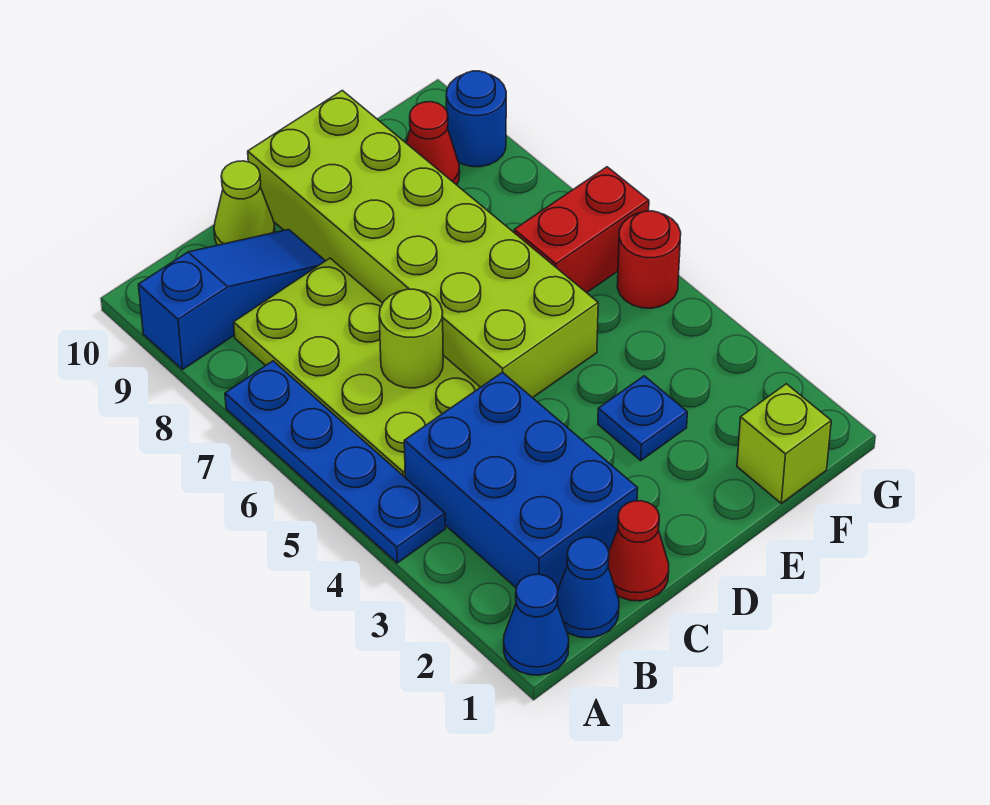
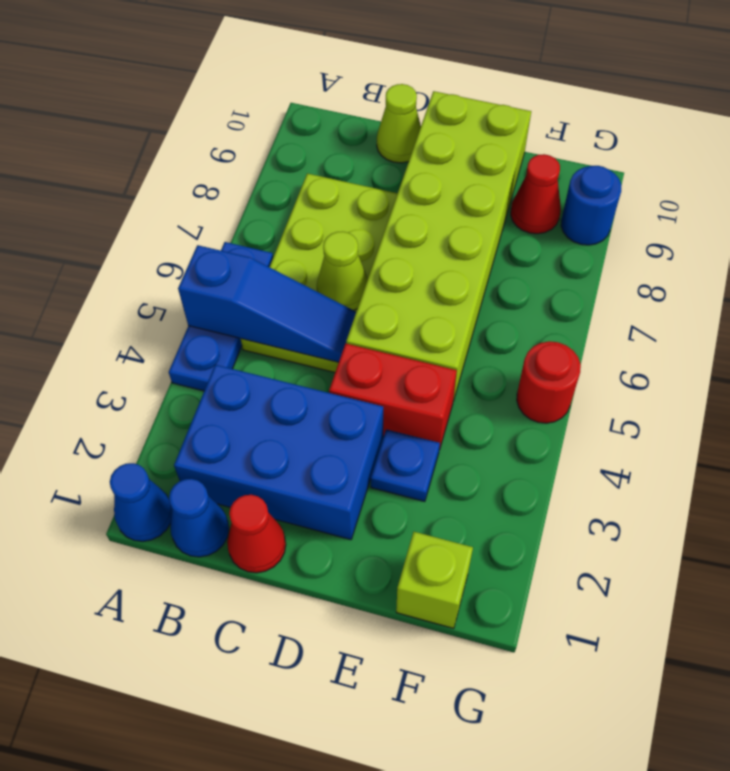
blue 1x4 plate [225,361,445,563] -> blue 1x3 plate [169,242,273,391]
blue 1x3 slope [138,229,325,370] -> blue 1x3 slope moved to [178,245,356,363]
blue 2x3 brick [404,372,638,589] -> blue 2x3 brick turned to [174,365,383,540]
lime 1x1 round brick [379,289,443,388] -> lime 1x1 cone [317,232,368,310]
red 1x2 brick [514,167,649,293] -> red 1x2 brick moved to [329,344,457,450]

